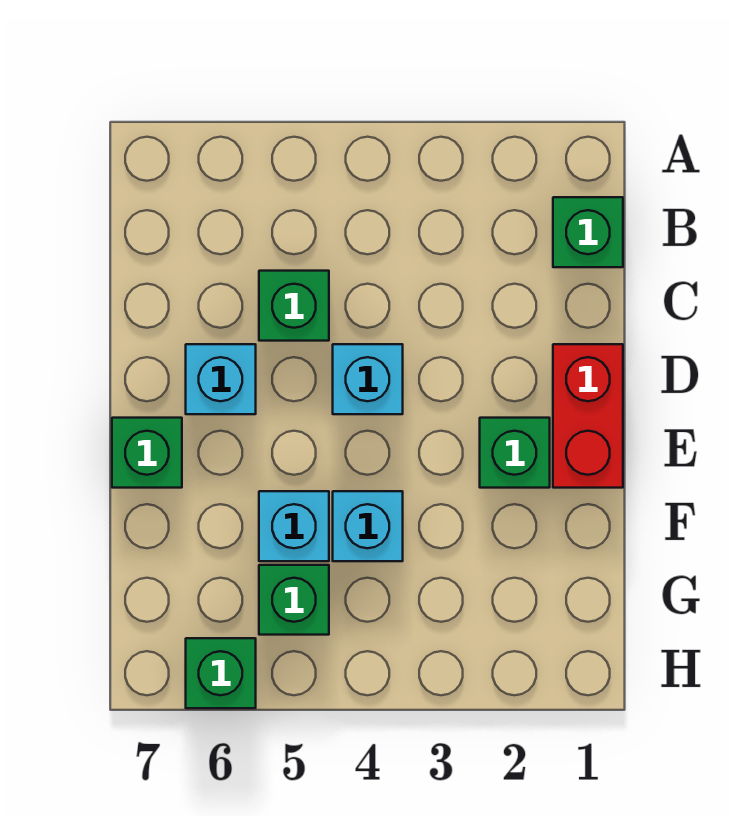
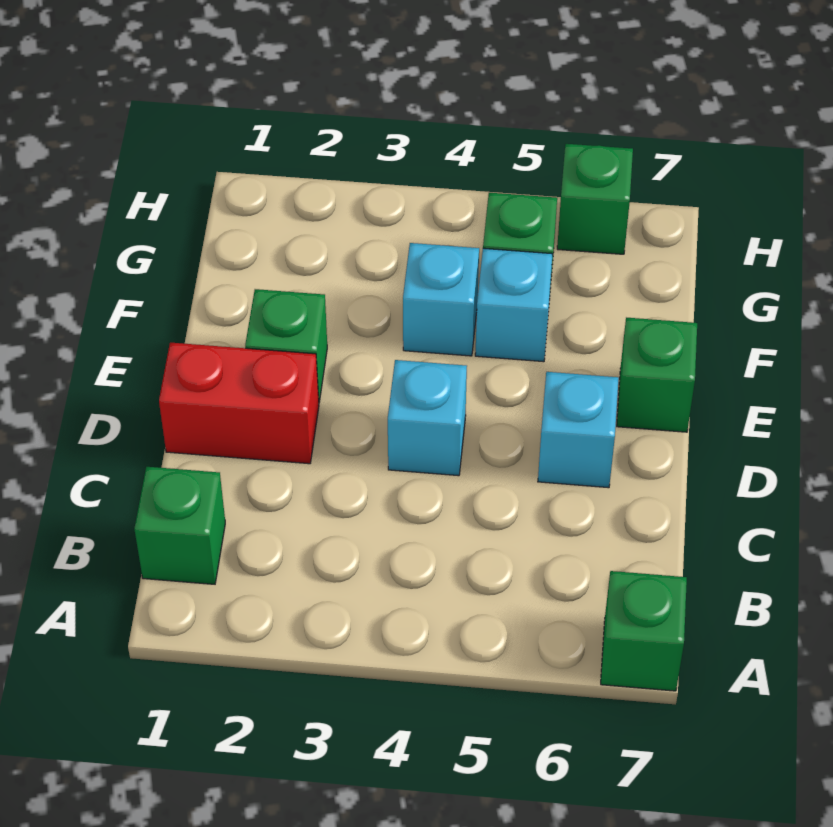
green 1x1 brick [259,271,329,341] -> green 1x1 brick moved to [601,571,687,691]
red 1x2 brick [553,344,623,488] -> red 1x2 brick turned to [159,343,319,464]

